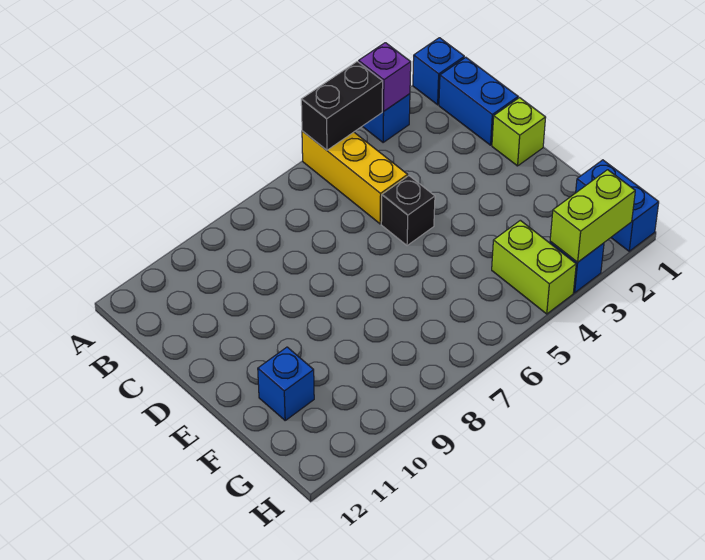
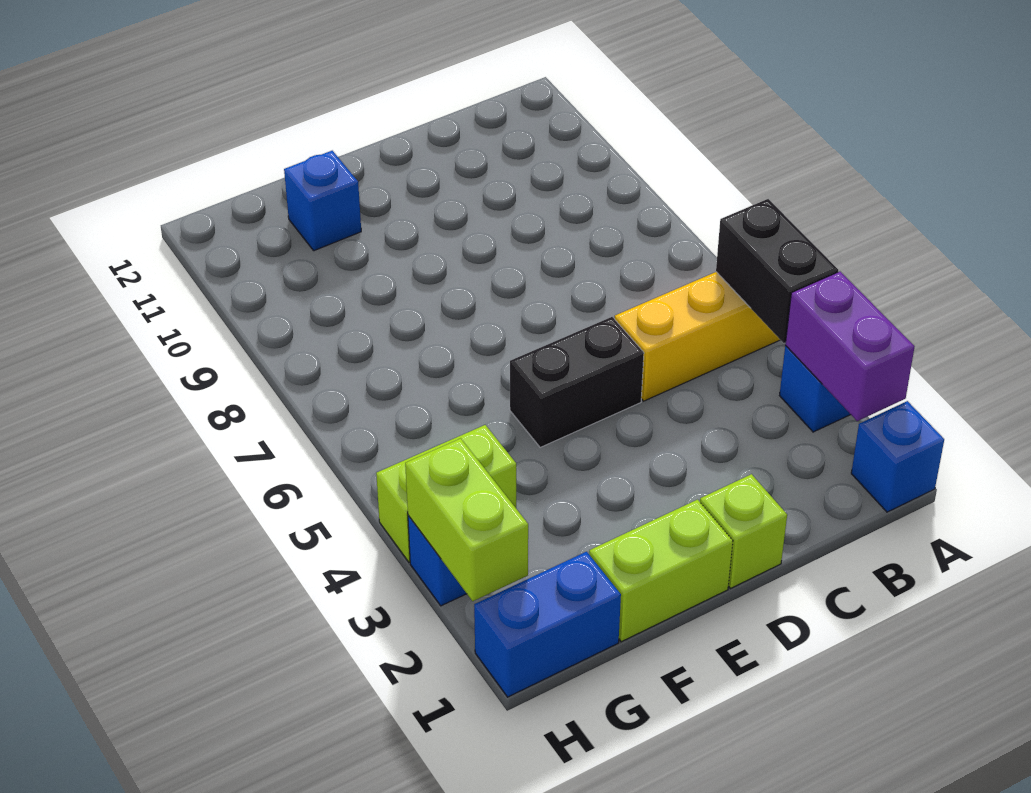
purple 1x1 brick [359,43,411,112] -> purple 1x2 brick [785,272,915,421]
blue 1x2 brick [439,57,518,145] -> none
black 1x1 brick [381,176,435,246] -> black 1x2 brick [510,317,644,447]
none -> lime 1x2 brick [589,500,733,642]

